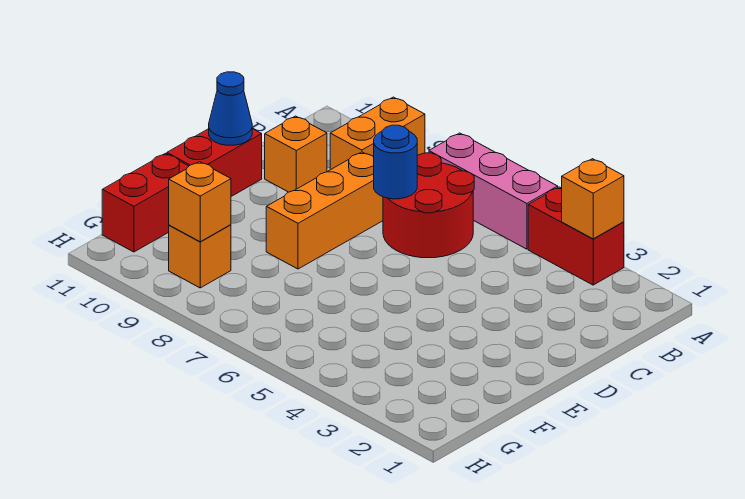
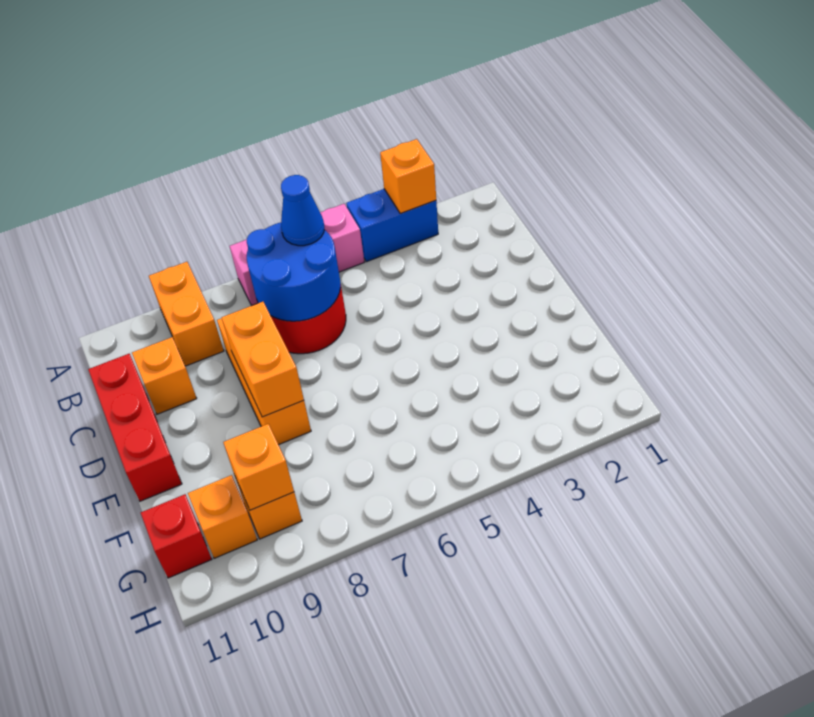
red 1x2 brick [528,187,624,285] -> blue 1x2 brick [346,189,438,262]
blue 1x1 round brick [374,125,417,199] -> blue 2x2 round brick [247,222,341,321]
none -> orange 1x2 brick [222,302,304,417]
red 1x2 brick [167,129,262,196] -> red 1x3 brick [88,354,182,501]
blue 1x1 cone [209,72,252,145] -> blue 1x1 cone moved to [281,175,325,246]
red 1x2 brick [102,153,189,252] -> red 1x1 brick [141,494,212,578]
none -> orange 1x1 brick [188,475,257,558]

